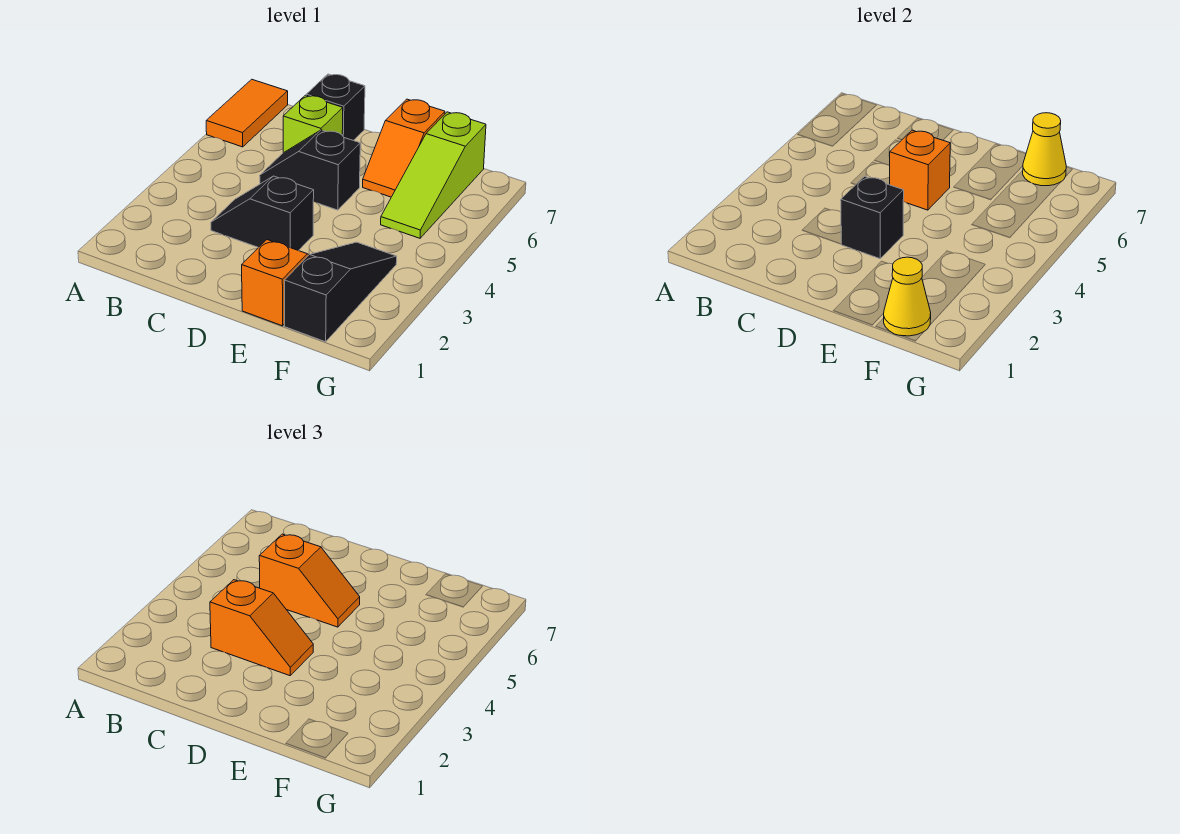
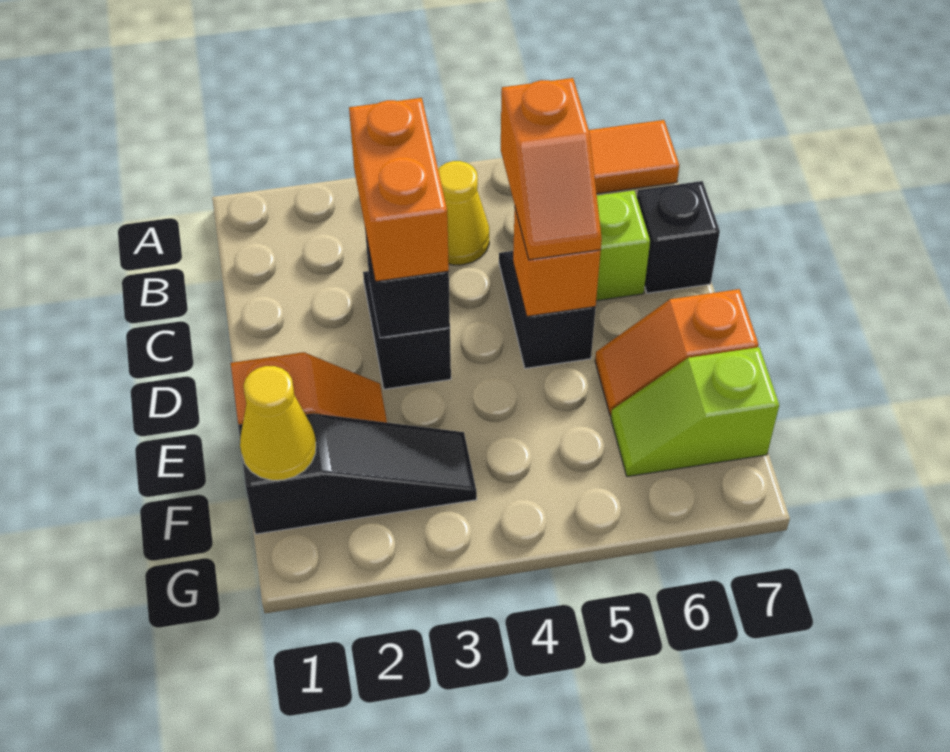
orange 1x2 slope [210,580,313,676] -> orange 1x2 brick [349,98,449,282]
lime 1x3 slope [381,112,486,238] -> lime 1x2 slope [611,347,779,477]
yellow 1x1 cone [1023,113,1066,186] -> yellow 1x1 cone moved to [438,161,489,265]

